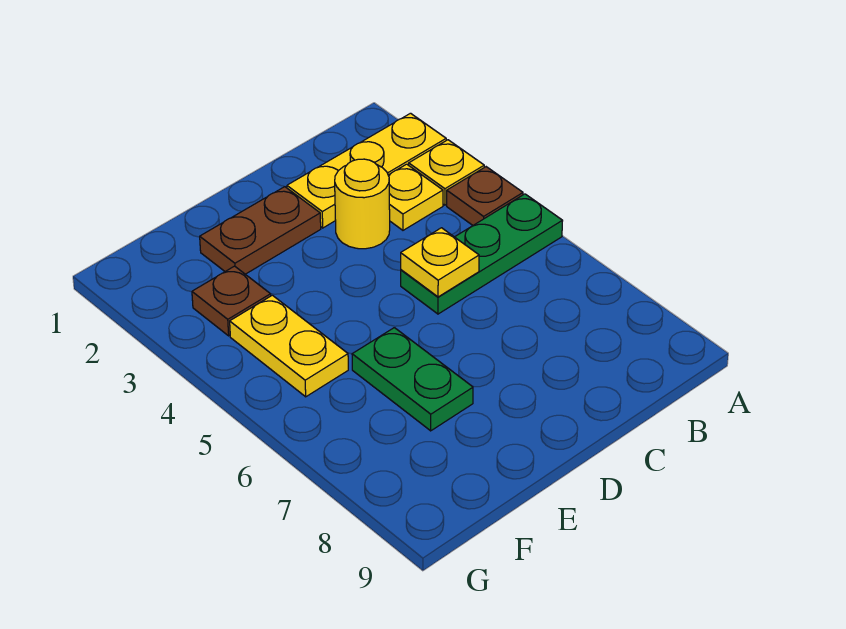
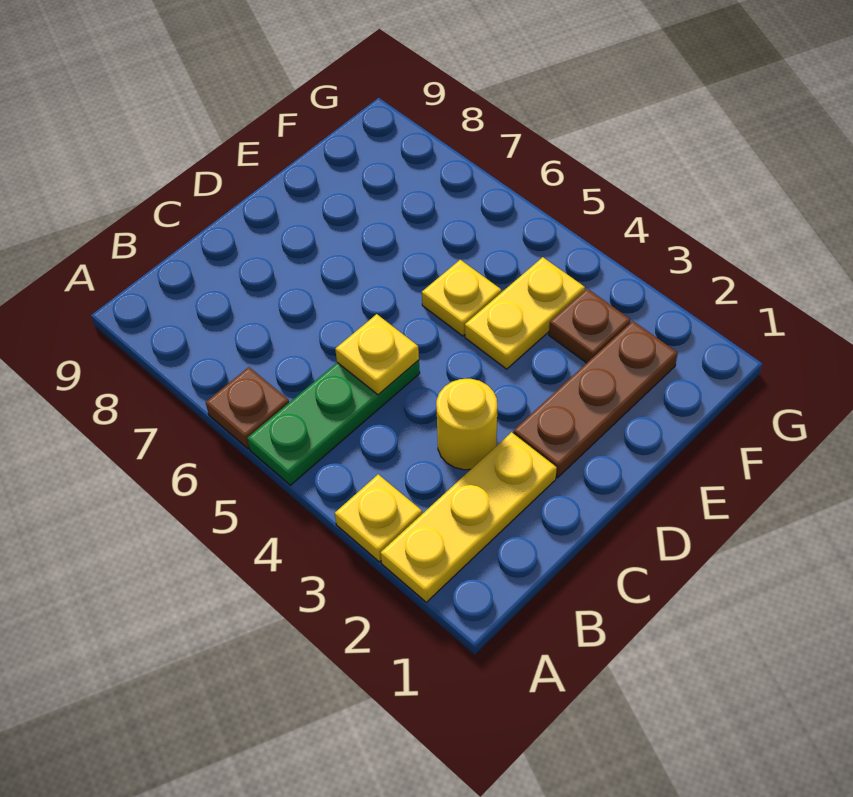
brown 1x1 plate [447,167,523,225] -> brown 1x1 plate moved to [206,367,289,449]
yellow 1x1 plate [388,164,443,230] -> yellow 1x1 plate moved to [422,260,501,336]
brown 1x2 plate [200,187,321,274] -> brown 1x3 plate [513,321,678,478]
green 1x2 plate [352,328,473,431] -> none
yellow 1x2 plate [230,295,348,397] -> yellow 1x2 plate turned to [465,257,585,369]

